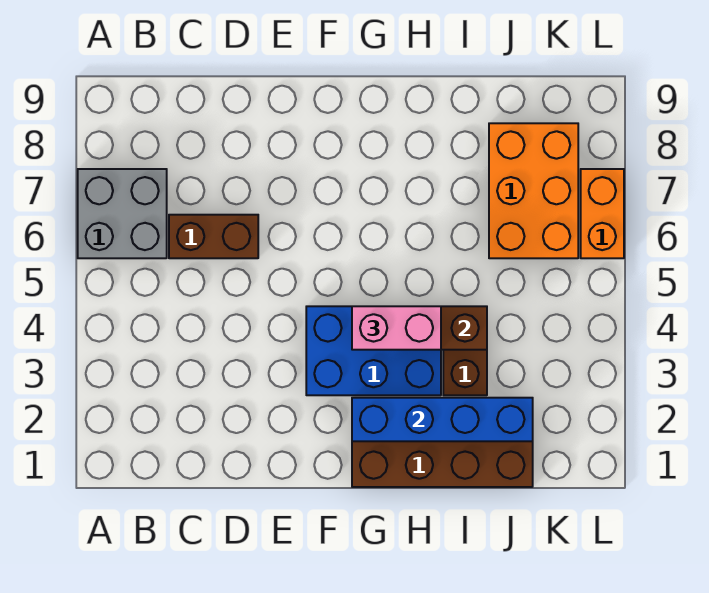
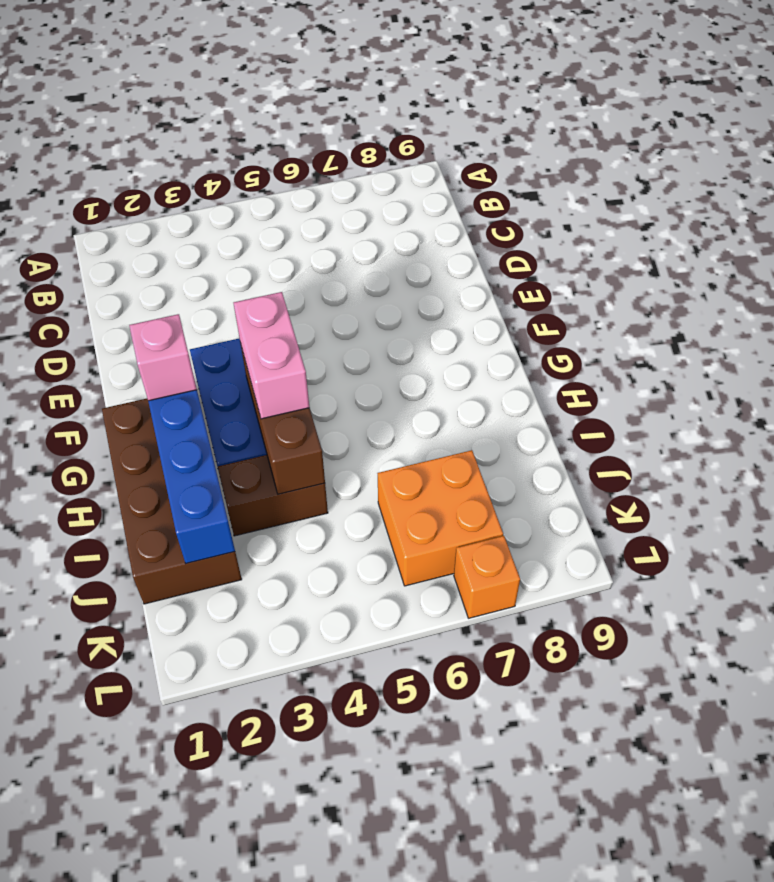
grey 2x2 brick [78,169,167,258] -> none
brown 1x2 brick [169,215,258,258] -> none
none -> pink 1x1 brick [129,314,197,401]
orange 2x3 brick [489,123,578,258] -> orange 2x2 brick [378,450,503,586]
orange 1x2 brick [581,169,624,258] -> orange 1x1 brick [454,536,520,618]

